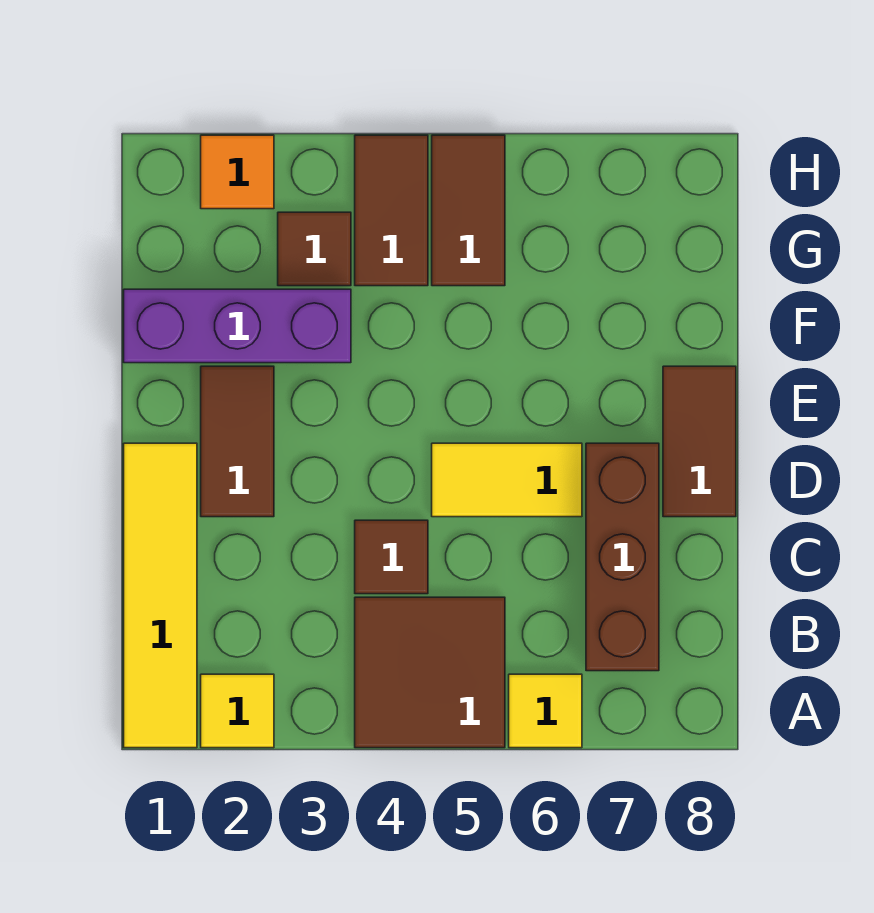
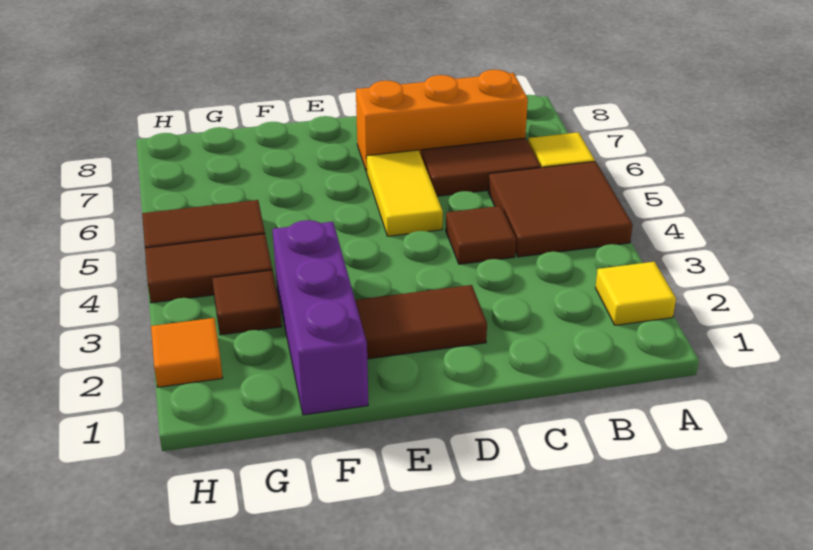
yellow 1x4 tile [124,443,197,748] -> none
brown 1x3 brick [586,443,659,671] -> orange 1x3 brick [356,70,528,172]
brown 1x2 tile [663,366,736,517] -> brown 1x2 tile moved to [421,138,541,196]

